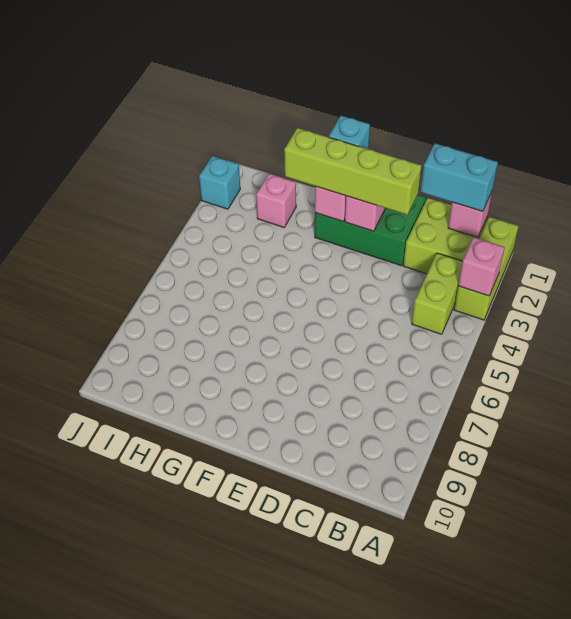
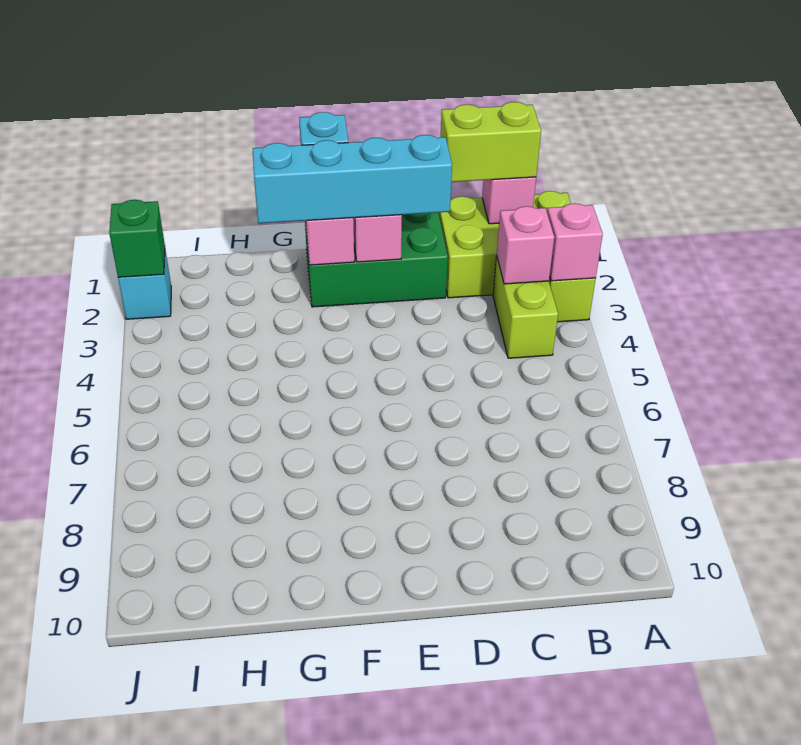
cyan 1x2 brick [421,143,498,211] -> lime 1x2 brick [441,102,541,182]
lime 1x4 brick [284,128,422,215] -> cyan 1x4 brick [253,135,452,223]
pink 1x1 brick [256,174,296,227] -> pink 1x1 brick moved to [497,206,554,284]
none -> green 1x1 brick [109,200,165,277]

